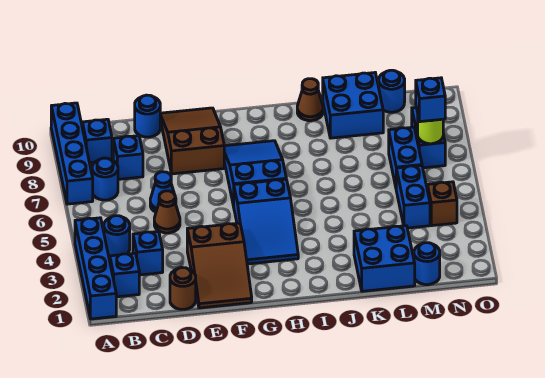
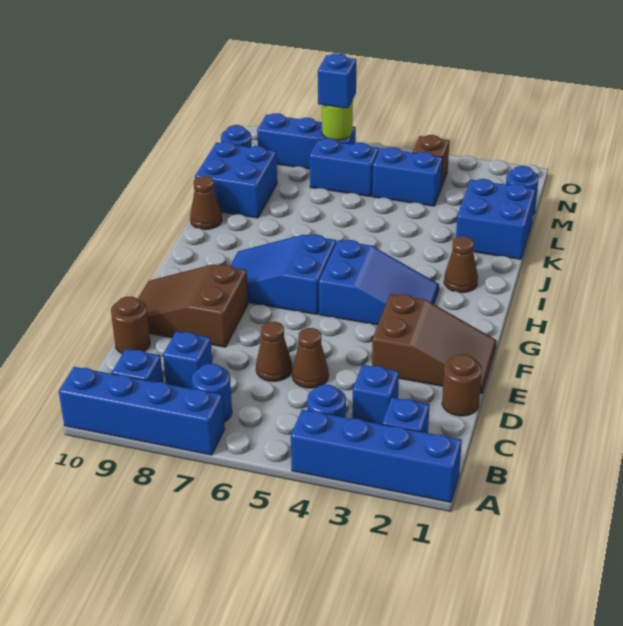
blue 1x1 cone [150,172,176,212] -> brown 1x1 cone [256,322,292,382]
blue 1x1 round brick [135,95,160,137] -> brown 1x1 round brick [111,297,150,354]
none -> brown 1x1 cone [444,236,478,293]
blue 1x2 brick [412,107,445,168] -> blue 1x3 brick [257,113,356,169]

